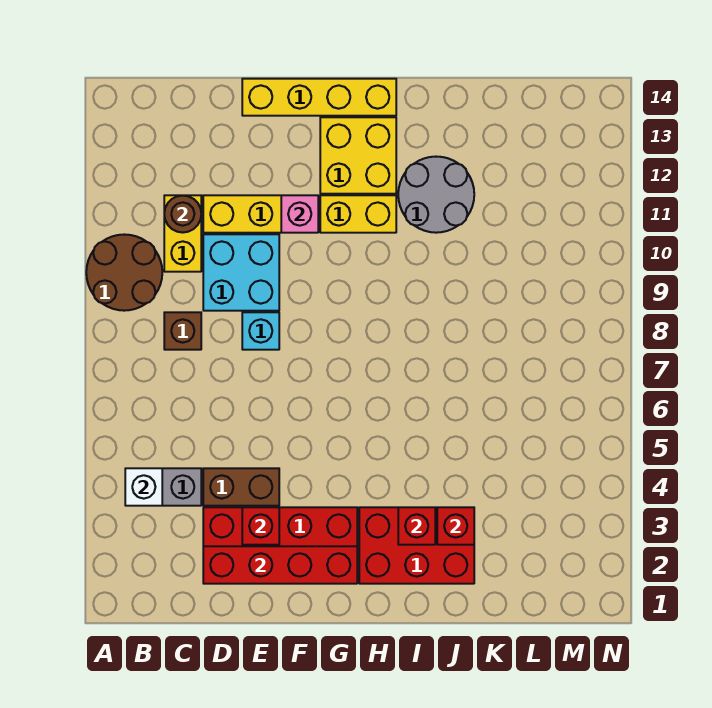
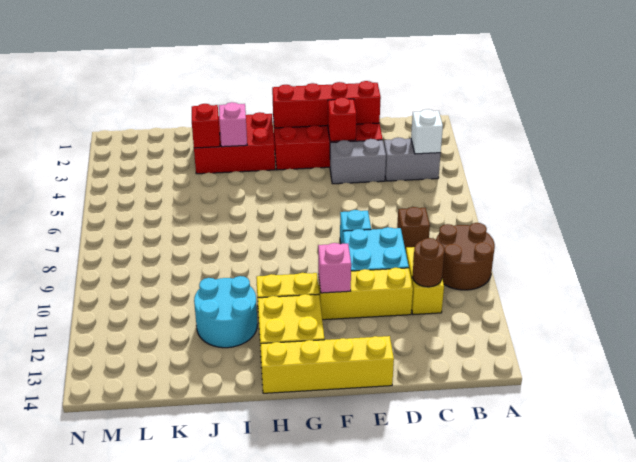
brown 1x2 brick [203,468,279,506] -> grey 1x2 brick [330,139,386,184]
red 1x1 brick [398,507,435,545] -> pink 1x1 brick [219,102,247,147]
grey 2x2 round brick [398,157,474,233] -> cyan 2x2 round brick [194,276,257,348]

